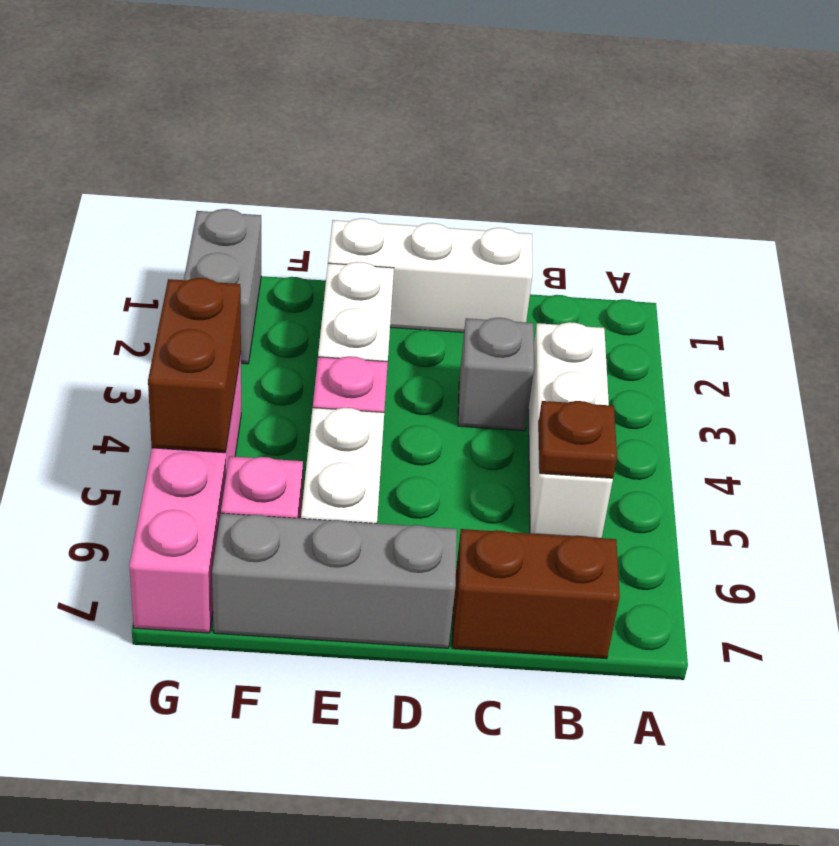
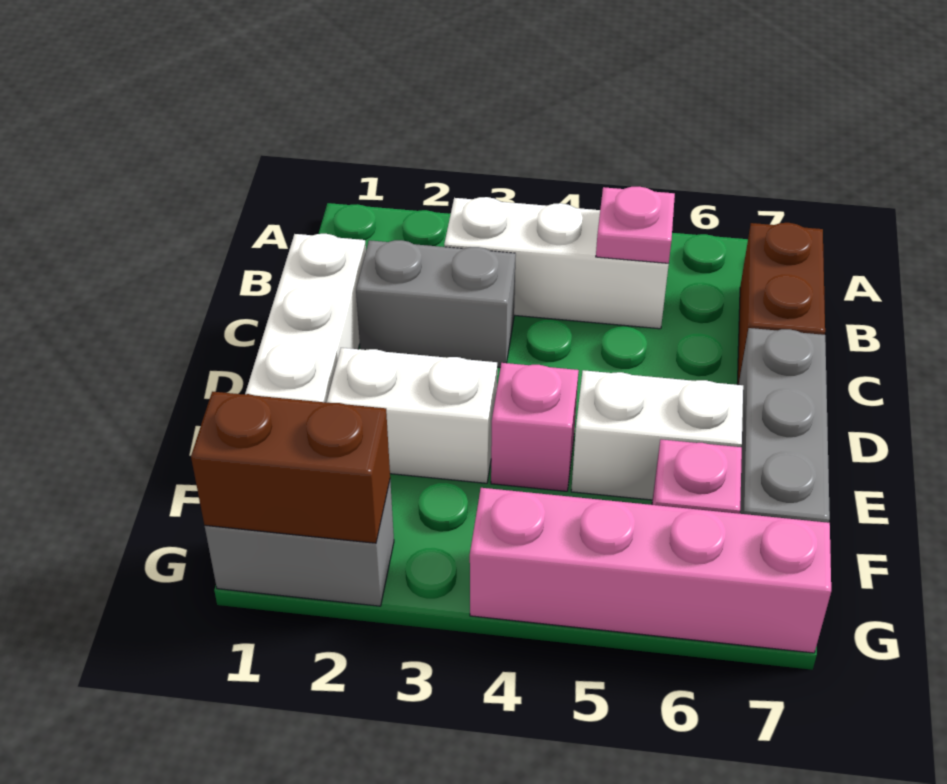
brown 1x1 plate [539,401,617,478] -> pink 1x1 plate [596,187,675,263]
grey 1x1 brick [458,318,534,431] -> grey 1x2 brick [356,240,516,367]
brown 1x2 brick [148,278,241,453] -> brown 1x2 brick moved to [191,392,390,543]

